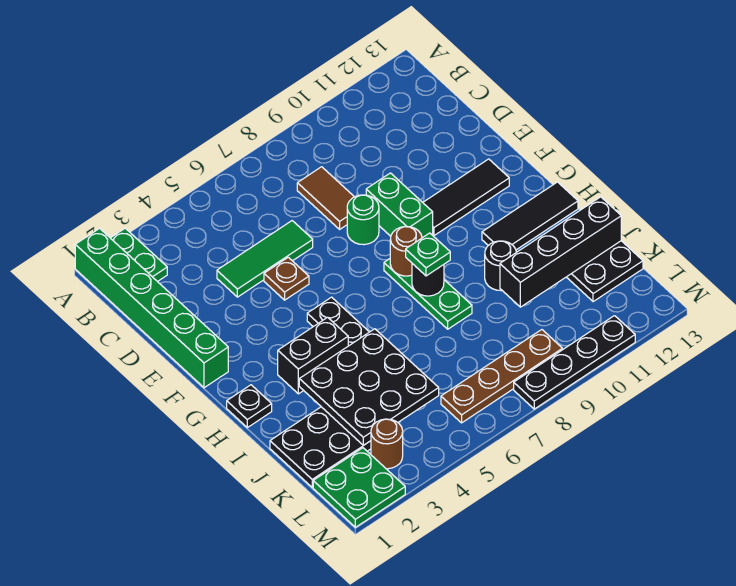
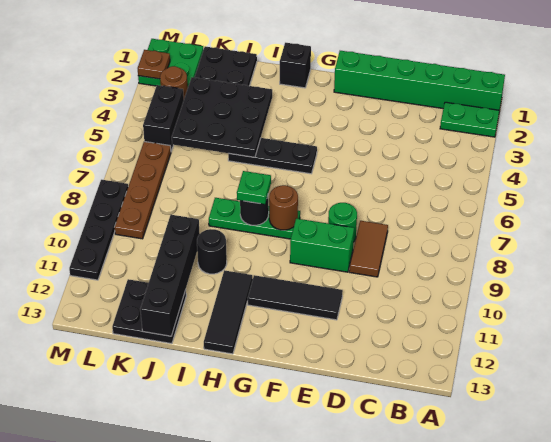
brown 1x2 tile [297,167,354,229] -> brown 1x2 tile turned to [349,221,388,277]
green 1x3 tile [217,221,313,297] -> none
brown 1x1 plate [264,257,309,300] -> brown 1x1 plate moved to [138,50,170,79]
black 1x3 tile [423,159,509,235] -> black 1x3 tile turned to [248,275,343,320]
black 1x1 plate [227,385,272,427] -> black 1x1 brick [280,43,311,88]
black 1x2 brick [278,317,348,394] -> black 1x2 brick moved to [143,85,184,151]

